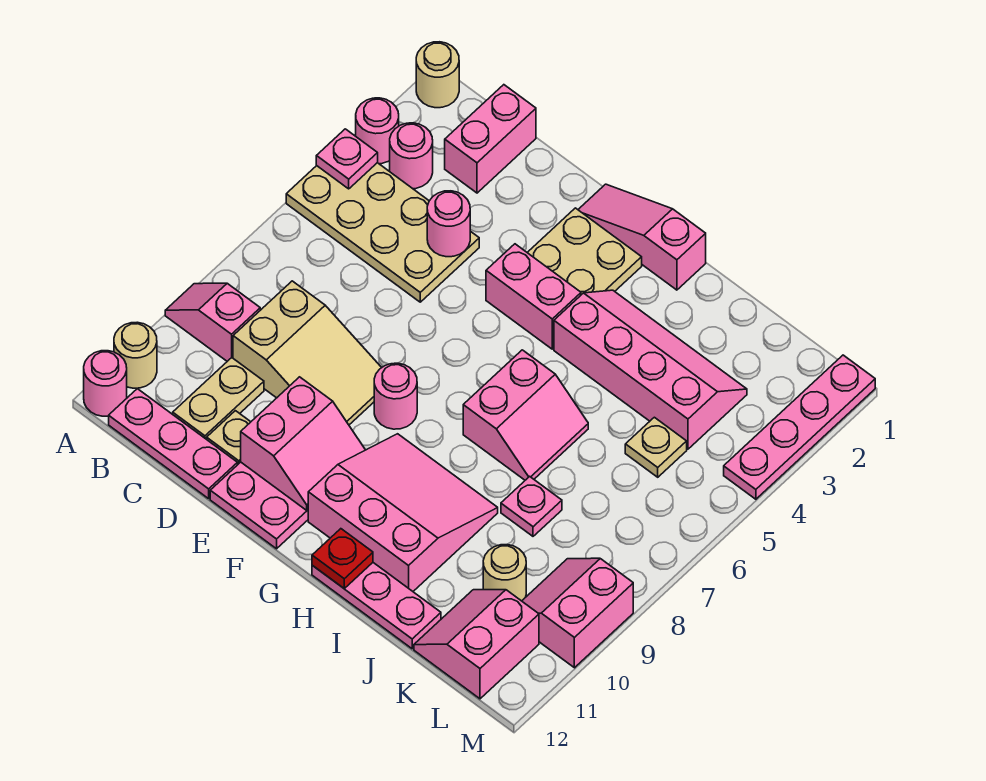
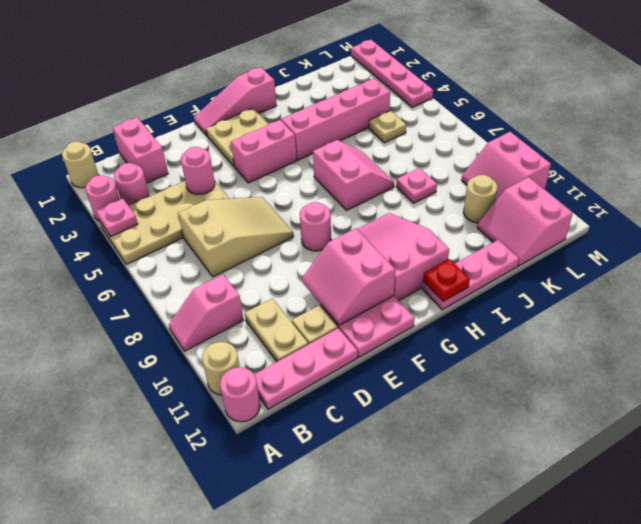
tan 2x3 slope [233,281,382,425] -> tan 2x3 slope moved to [178,197,294,277]
pink 2x2 slope [241,377,365,510] -> pink 2x2 slope turned to [302,228,395,325]
pink 3x3 slope [308,434,498,591] -> pink 2x3 slope [357,213,449,301]

